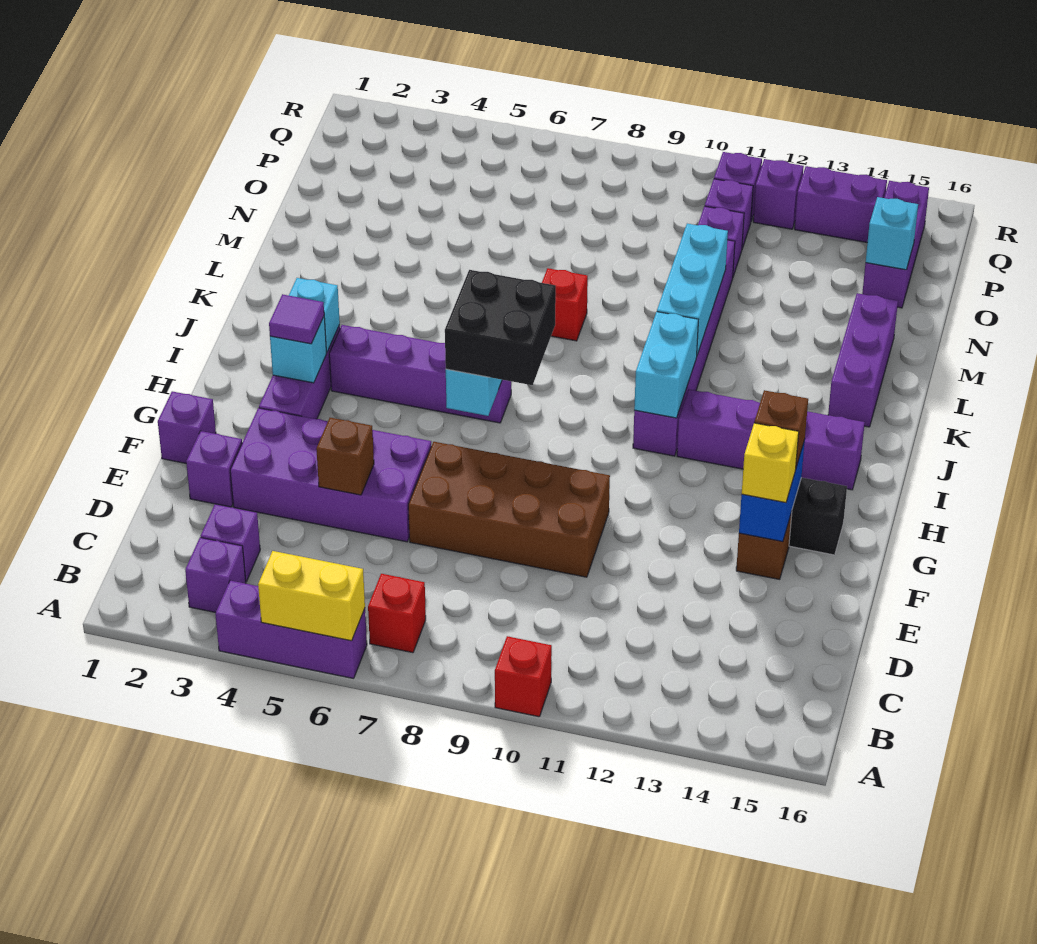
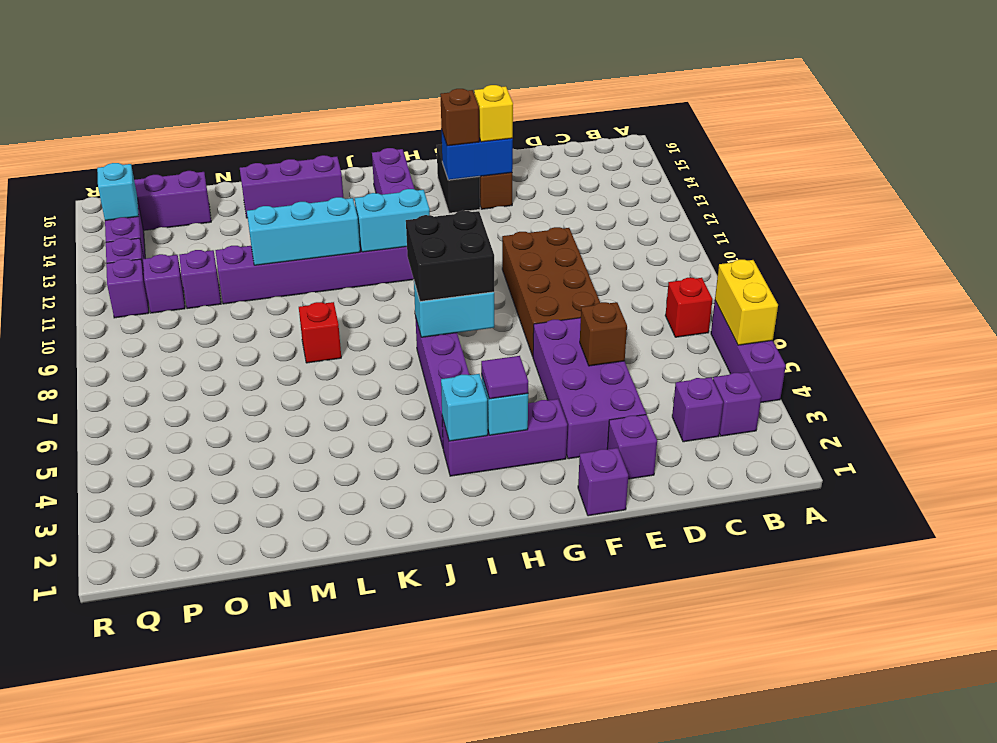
red 1x1 brick [495,636,552,717] -> none
cyan 1x1 brick [866,197,918,270] -> cyan 1x1 brick moved to [97,163,139,221]

